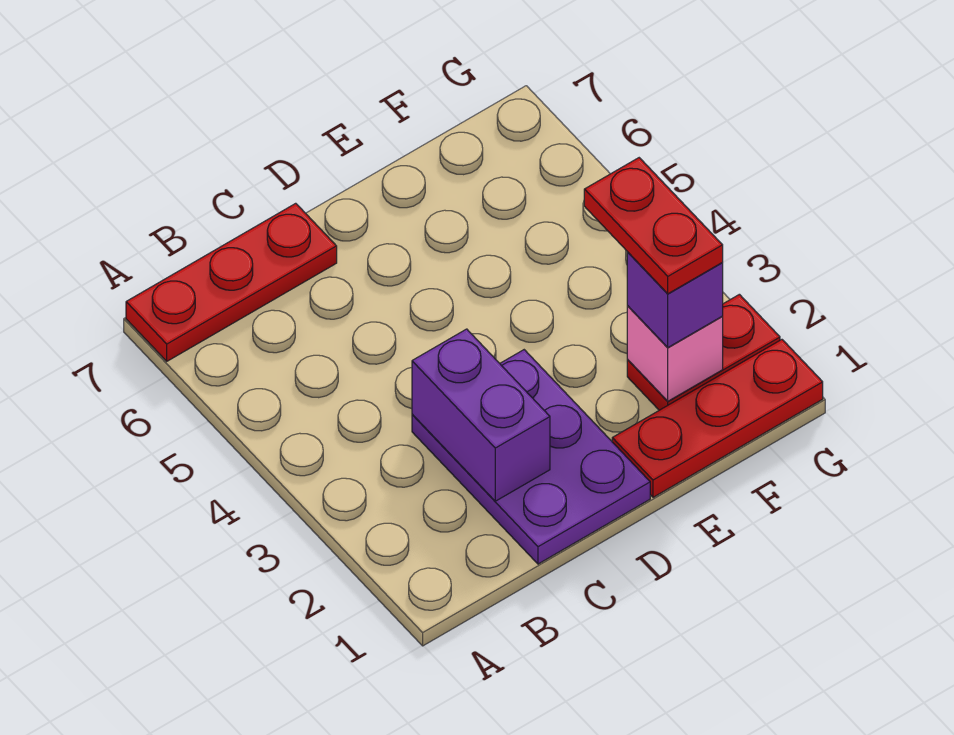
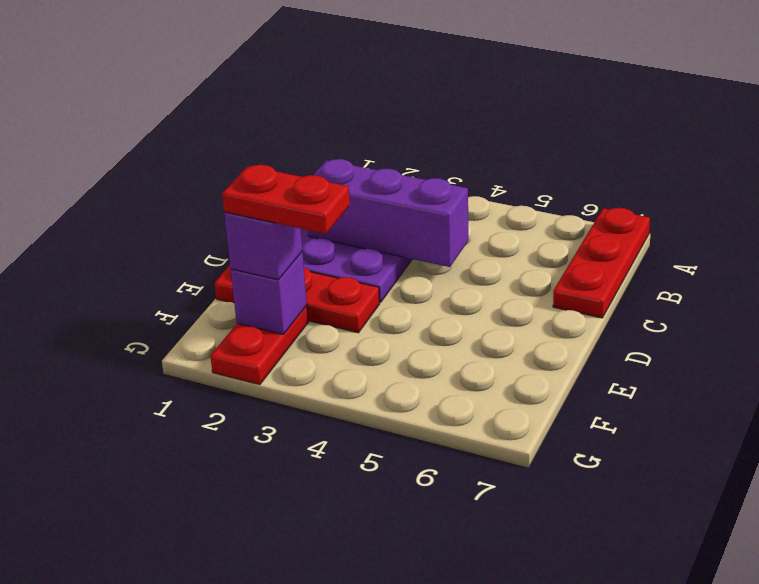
purple 1x2 brick [412,329,550,501] -> purple 1x3 brick [308,159,469,267]
red 1x3 plate [612,340,823,497] -> red 1x3 plate turned to [214,265,380,333]
pink 1x1 brick [627,305,723,401] -> purple 1x1 brick [231,252,307,334]

